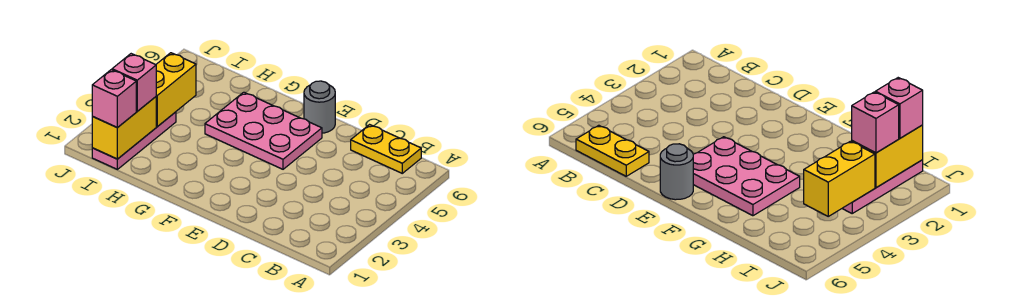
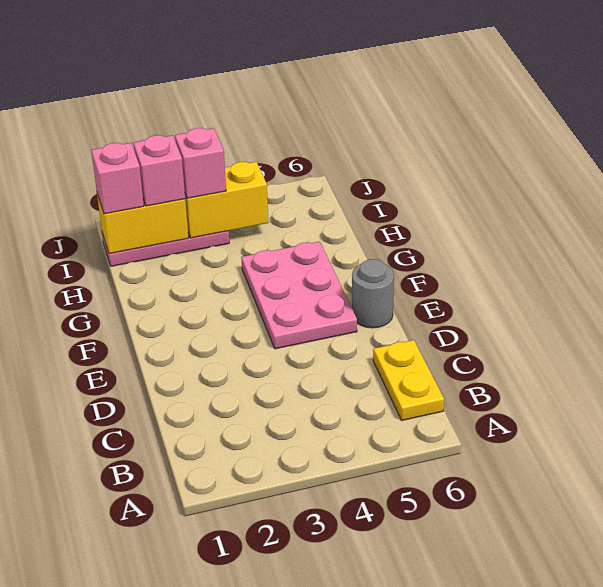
none -> pink 1x1 brick [175,128,226,198]

